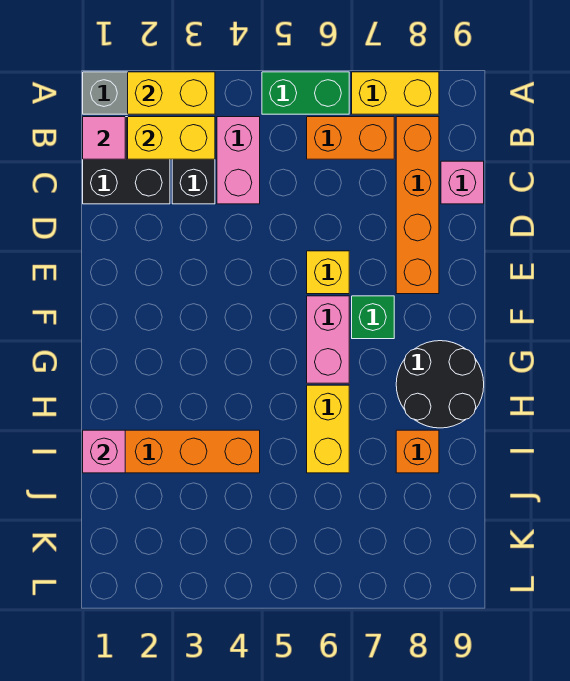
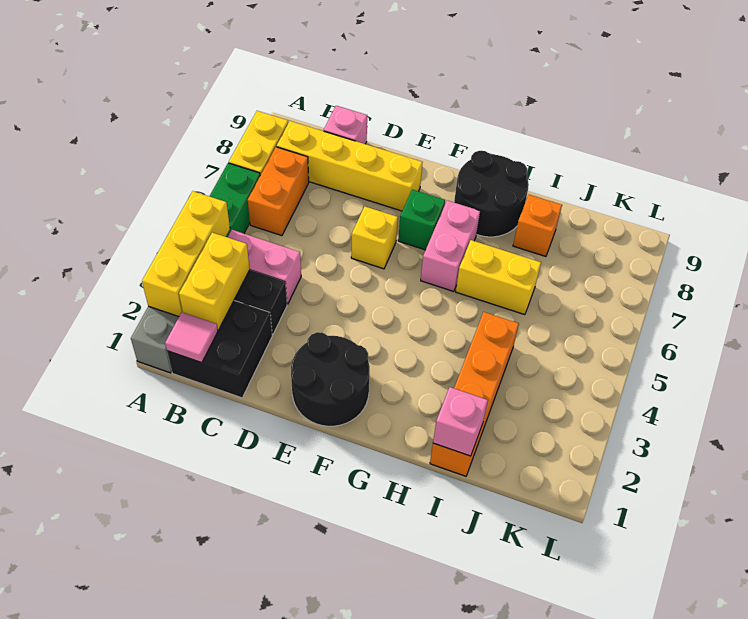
yellow 1x2 brick [128,72,215,114] -> yellow 1x3 brick [142,191,230,317]
orange 1x4 brick [396,117,439,294] -> yellow 1x4 brick [277,121,422,211]
none -> black 2x2 round brick [291,332,370,426]
pink 1x2 brick [307,296,349,383] -> pink 1x2 brick turned to [421,200,480,292]

